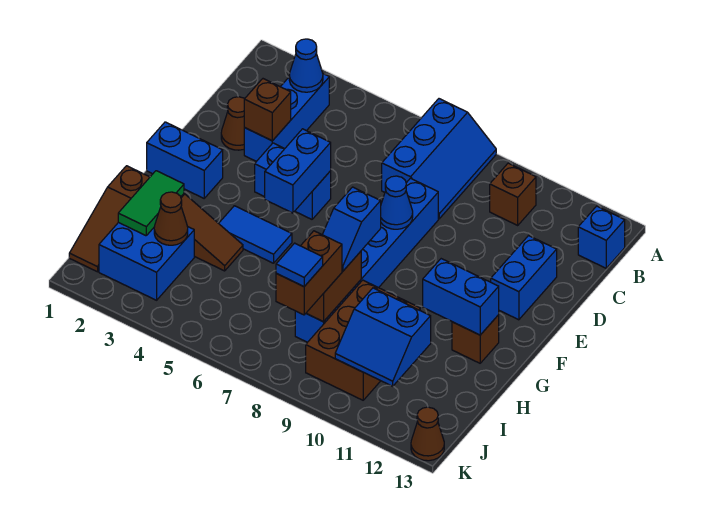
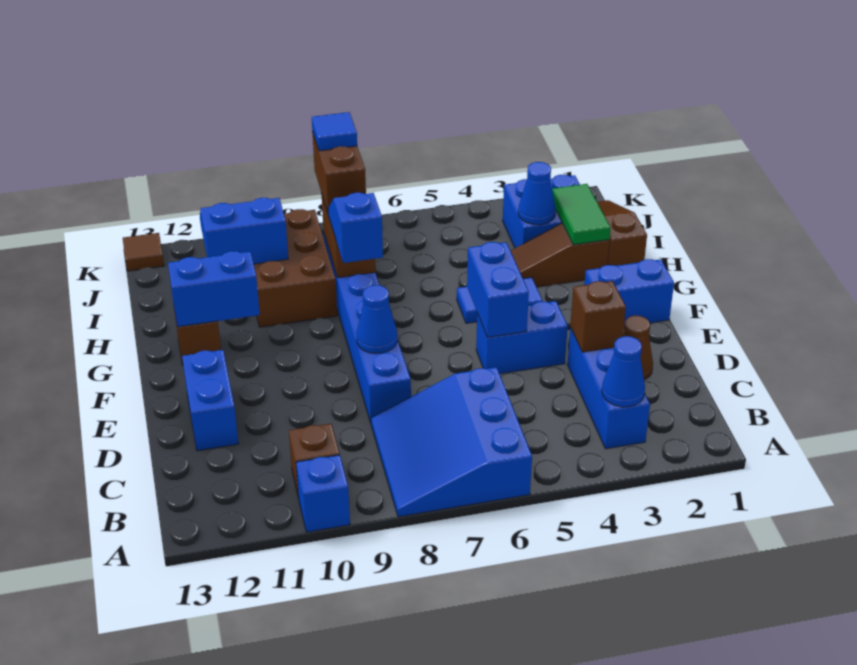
blue 2x3 slope [382,99,496,219] -> blue 3x3 slope [371,367,532,517]
blue 1x1 brick [578,206,625,268] -> blue 1x1 brick moved to [296,455,350,532]
brown 1x1 cone [154,192,188,245] -> blue 1x1 cone [518,162,556,225]
brown 1x1 cone [411,407,444,461] -> brown 1x1 tile [123,233,164,271]

